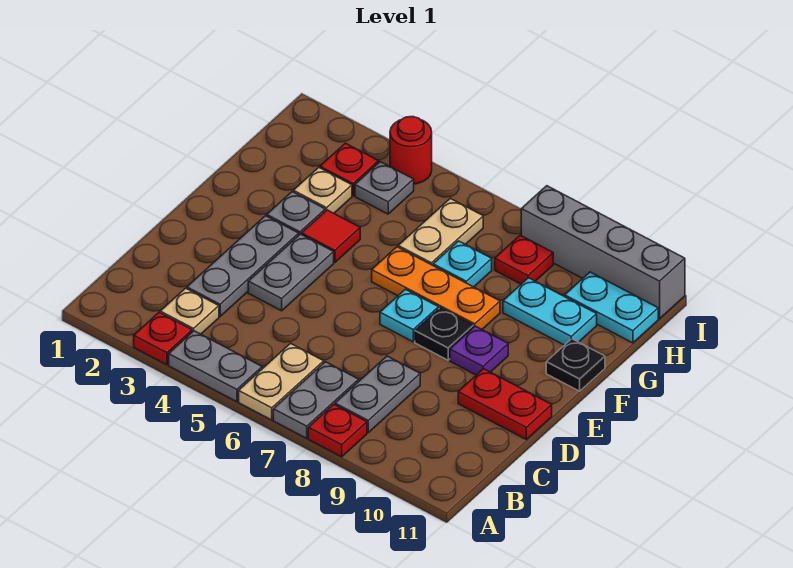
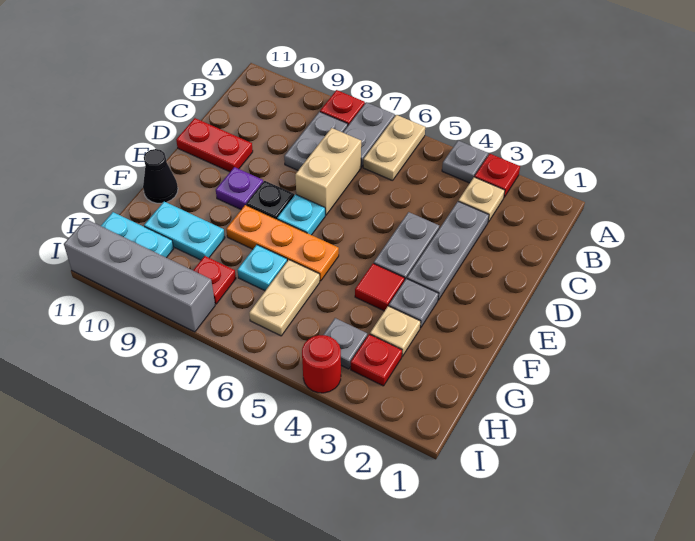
grey 1x2 plate [169,331,262,402] -> grey 1x1 plate [442,141,488,183]
none -> tan 1x2 brick [295,128,361,215]
black 1x1 plate [546,339,605,391] -> black 1x1 cone [143,149,178,203]

